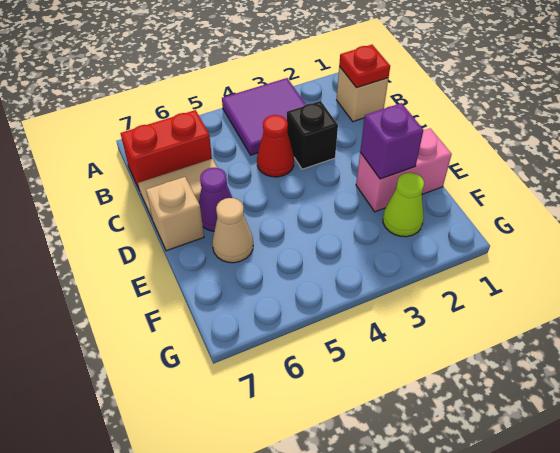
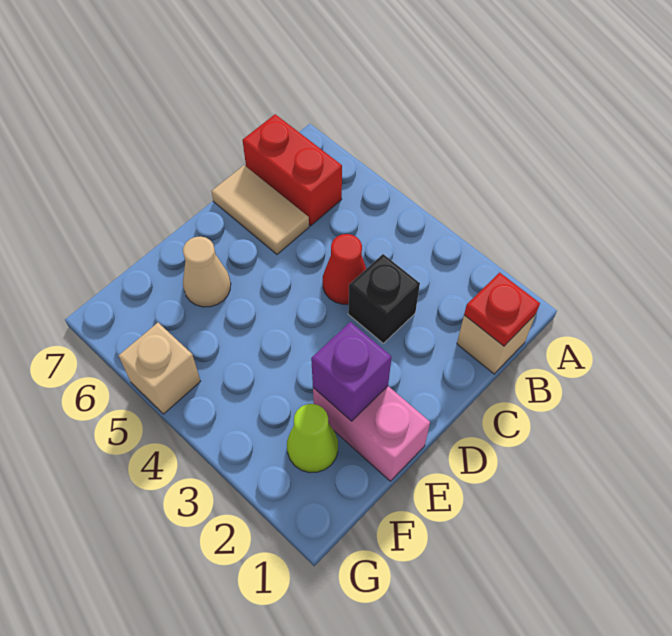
purple 2x2 tile [222,78,306,155] -> none
purple 1x1 cone [199,168,232,231] -> none
tan 1x1 brick [146,177,204,251] -> tan 1x1 brick moved to [118,323,201,414]

